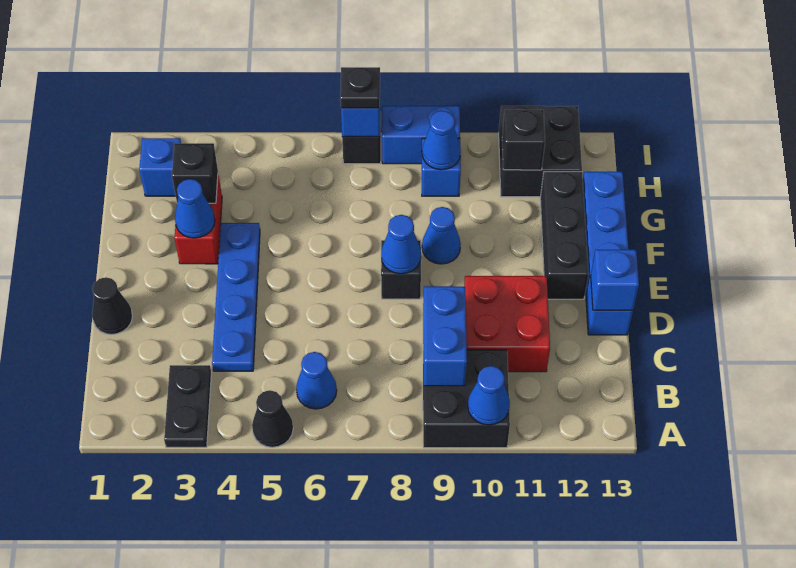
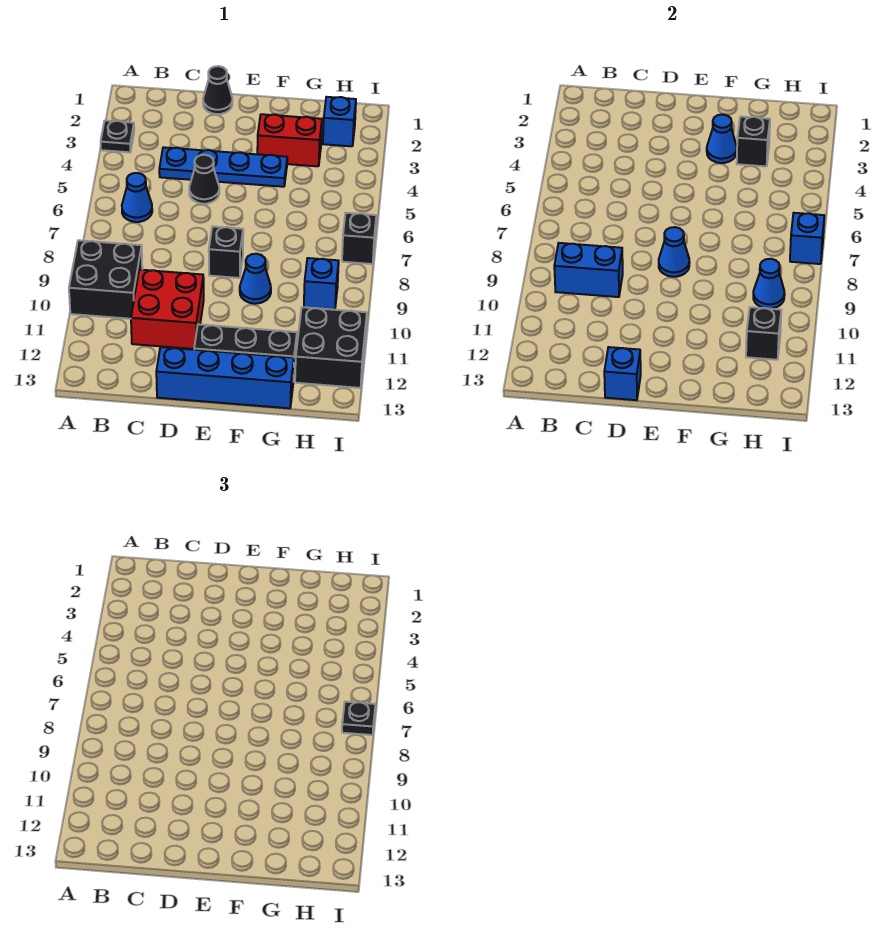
black 1x2 plate [164,365,211,447] -> black 1x1 plate [101,121,134,152]
black 1x1 cone [252,390,293,447] -> black 1x1 cone moved to [189,155,219,204]
blue 1x1 cone [468,366,510,425] -> none
blue 1x2 brick [382,106,460,164] -> none

